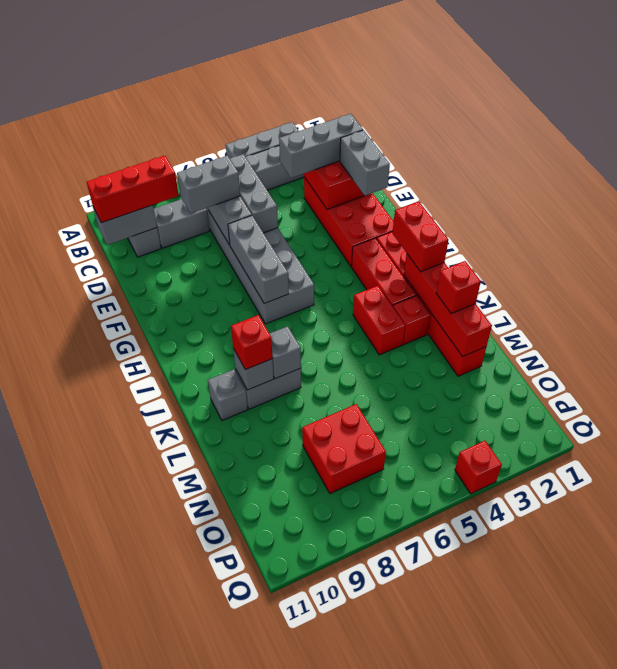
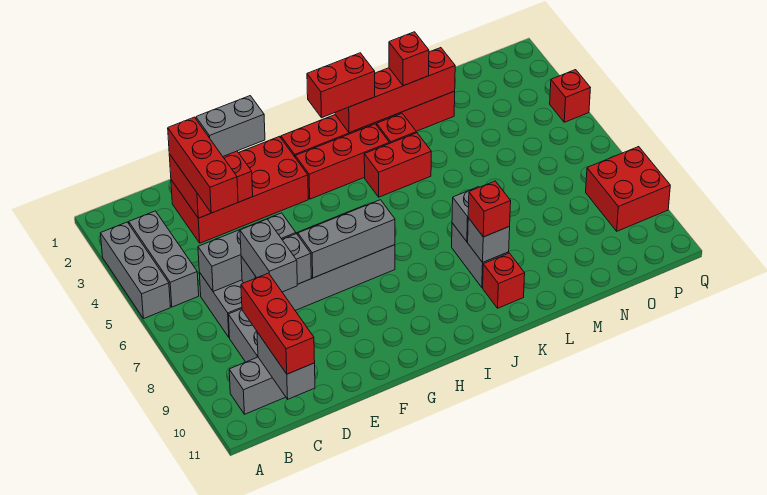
grey 1x3 brick [279,114,363,178] -> red 1x3 brick [168,117,238,213]
grey 1x1 brick [208,369,248,421] -> red 1x1 brick [483,253,525,308]
red 2x2 brick [302,404,386,494] -> red 2x2 brick moved to [586,147,670,231]

